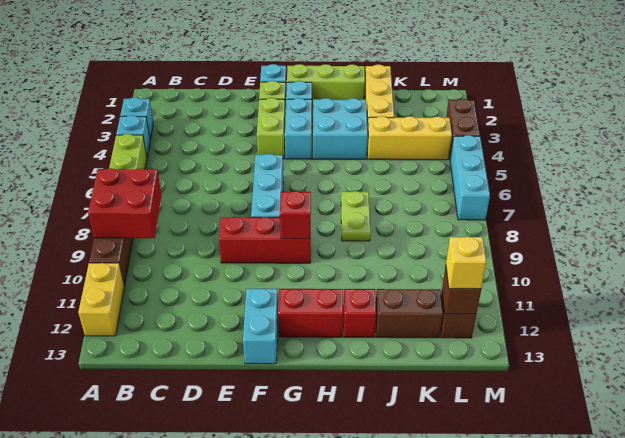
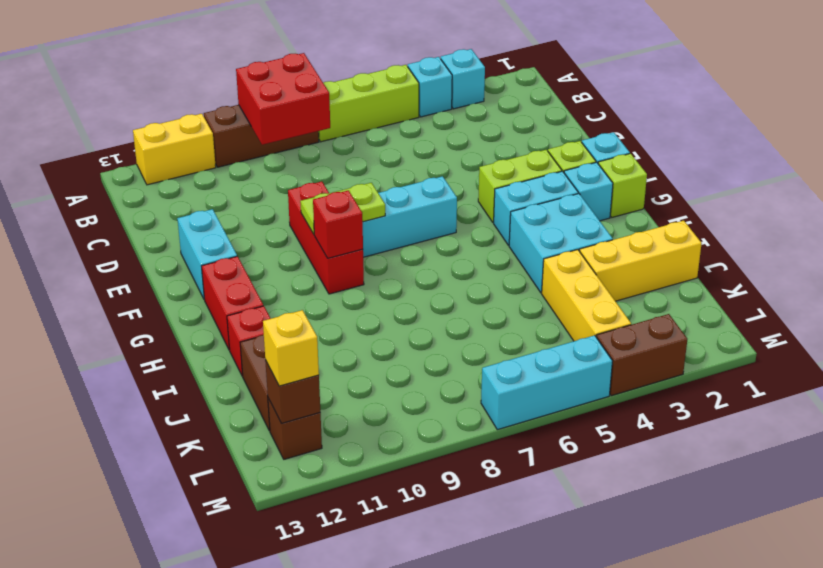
cyan 1x2 brick [243,289,278,364] -> cyan 1x2 brick turned to [177,209,237,299]
lime 1x3 brick [287,64,365,106] -> lime 1x1 brick [598,154,647,217]
lime 1x2 plate [341,191,371,241] -> lime 1x2 plate moved to [300,183,385,234]

